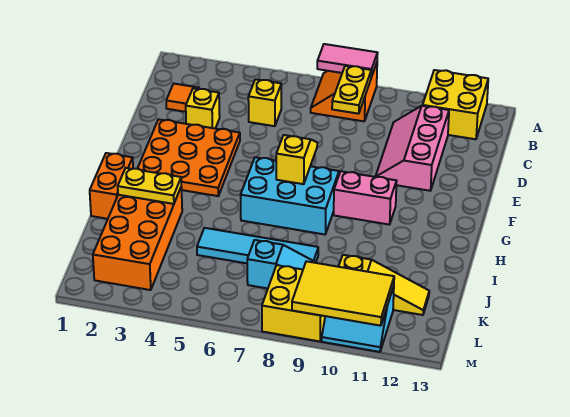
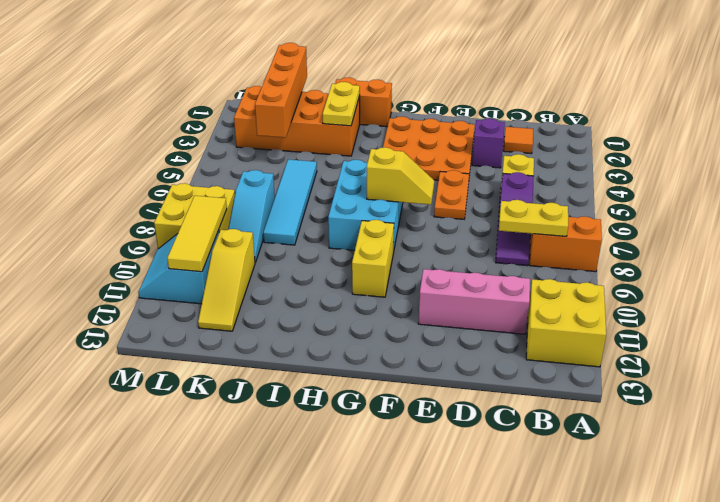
pink 1x2 tile [317,44,378,77] -> none
none -> purple 1x3 slope [496,172,534,266]
yellow 1x1 brick [186,88,220,128] -> purple 1x1 brick [472,118,505,168]
none -> orange 1x2 plate [434,170,469,219]
pink 1x2 brick [334,171,397,225] -> yellow 1x2 brick [352,220,394,297]
none -> orange 1x4 brick [255,43,307,138]
yellow 2x3 tile [292,261,394,326] -> yellow 1x3 tile [167,196,227,272]

